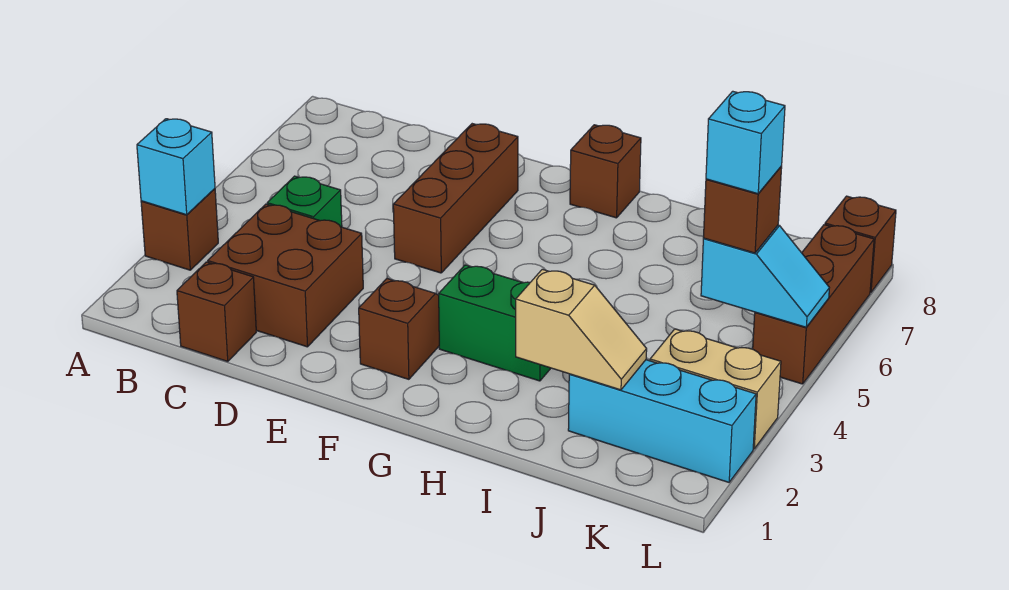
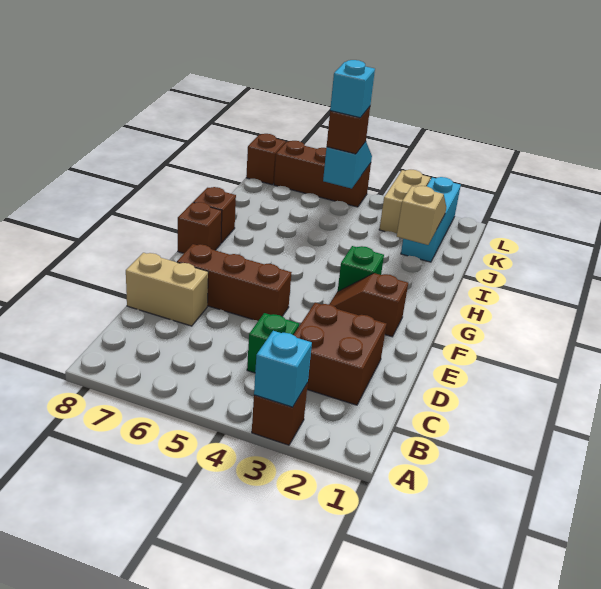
brown 1x1 brick [177,262,256,361] -> brown 1x1 brick moved to [193,187,236,243]
none -> tan 1x2 brick [126,253,208,326]
green 1x2 brick [439,265,551,381] -> green 1x1 brick [338,246,384,291]

